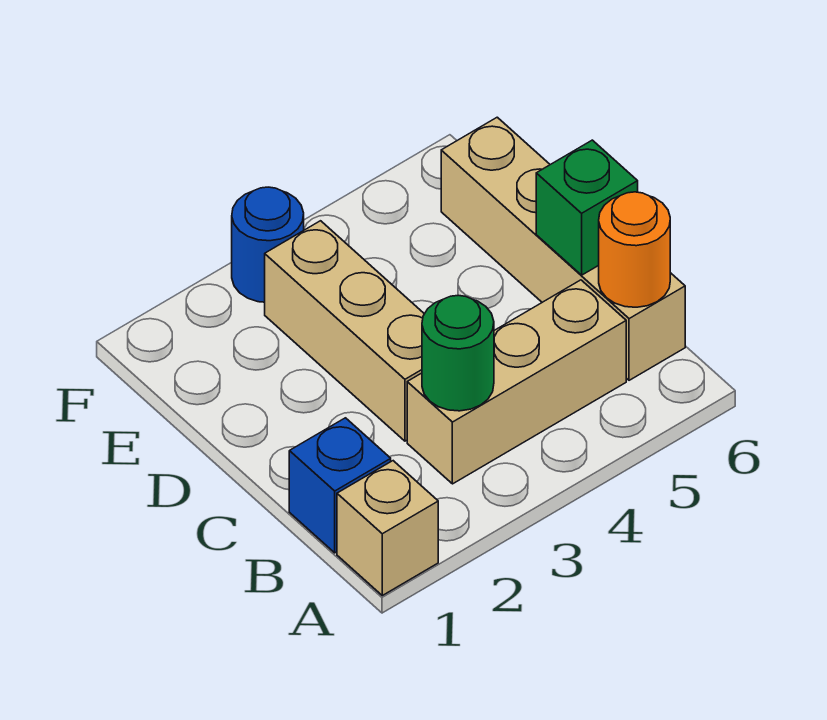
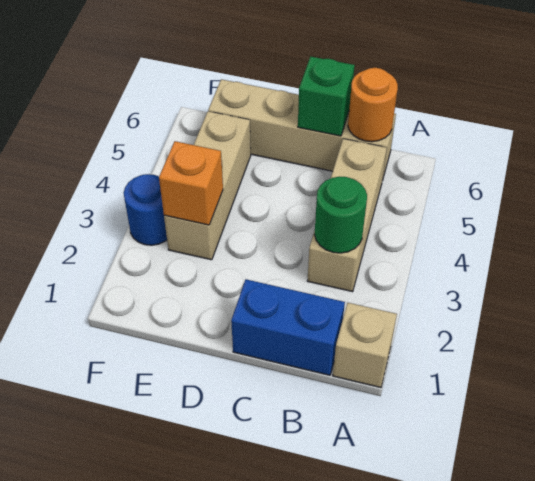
blue 1x1 brick [289,418,391,553] -> blue 1x2 brick [231,279,345,375]
tan 1x3 brick [265,221,424,441] -> tan 1x3 brick turned to [164,111,251,260]
none -> orange 1x1 brick [159,141,223,225]

